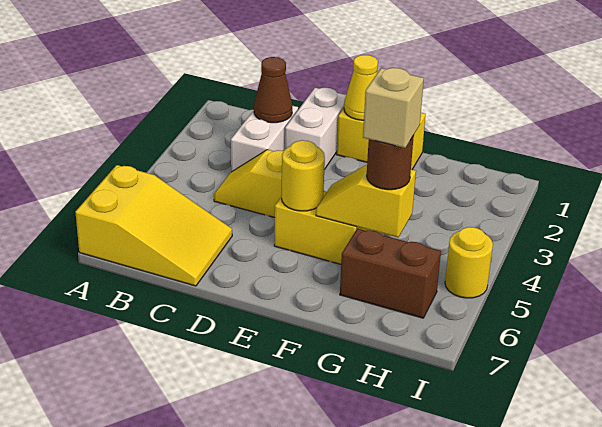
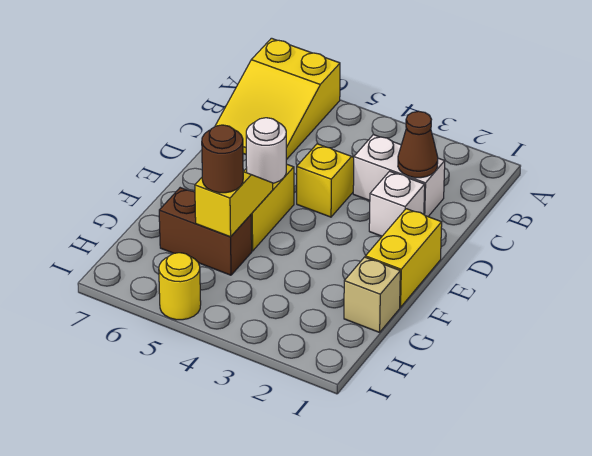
white 1x2 brick [285,88,346,169] -> white 1x1 brick [369,171,425,236]
yellow 1x1 cone [344,55,378,120] -> none
yellow 1x1 round brick [282,140,325,211] -> white 1x1 round brick [246,118,286,183]
tan 1x1 brick [363,68,424,148] -> tan 1x1 brick moved to [344,257,400,332]
brown 1x2 brick [340,229,441,318] -> brown 1x2 brick turned to [159,188,252,275]

